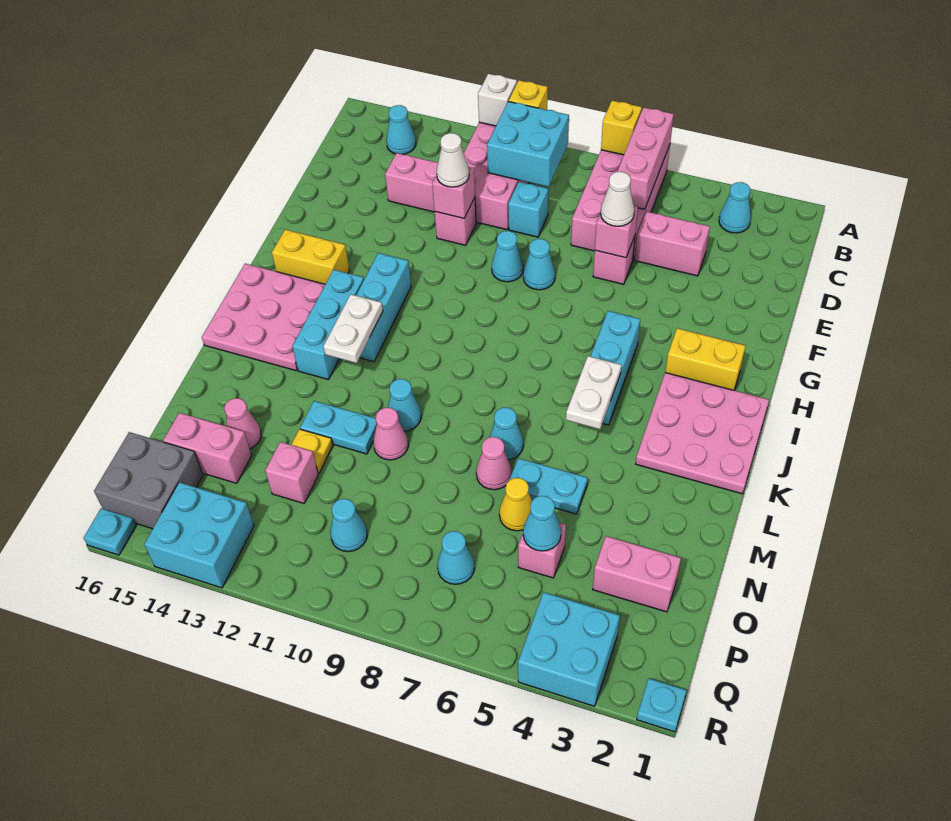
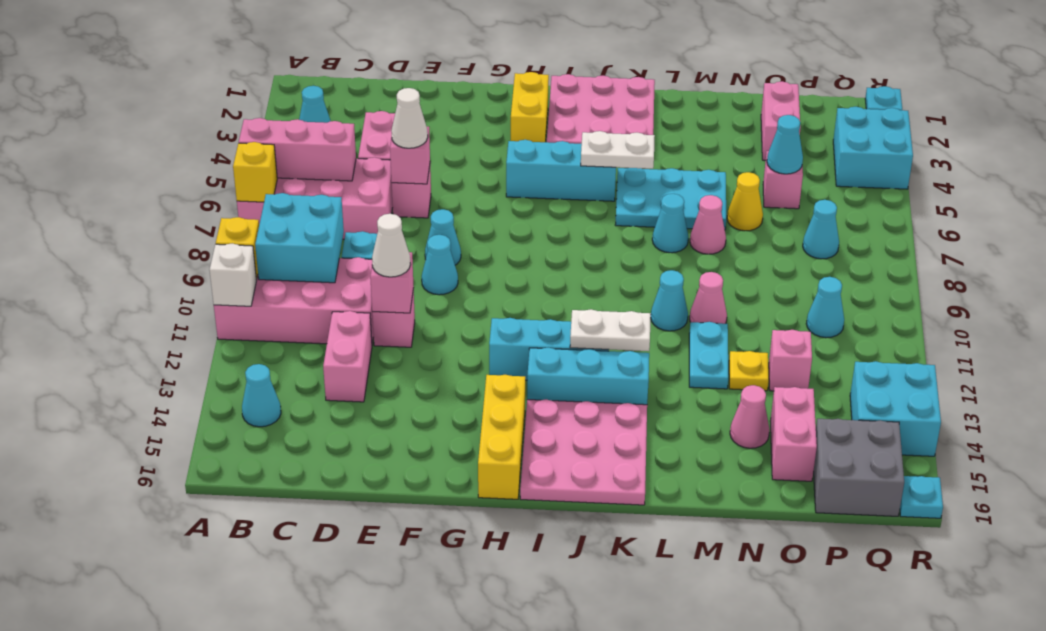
yellow 1x2 brick [272,230,350,284] -> yellow 1x3 brick [478,375,525,499]
cyan 1x2 plate [509,458,588,514] -> cyan 2x3 plate [615,168,726,230]

